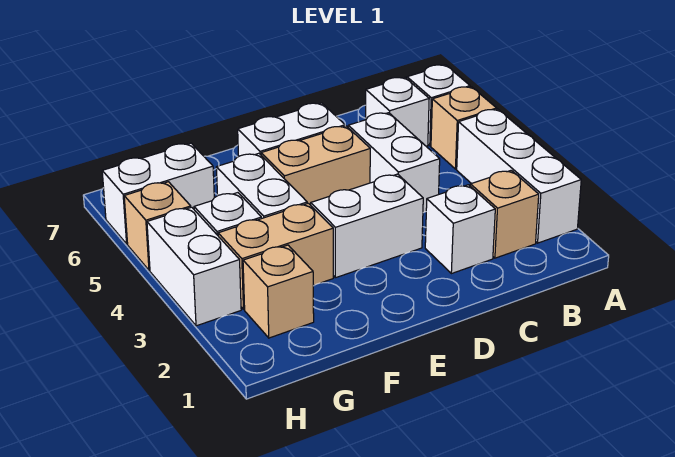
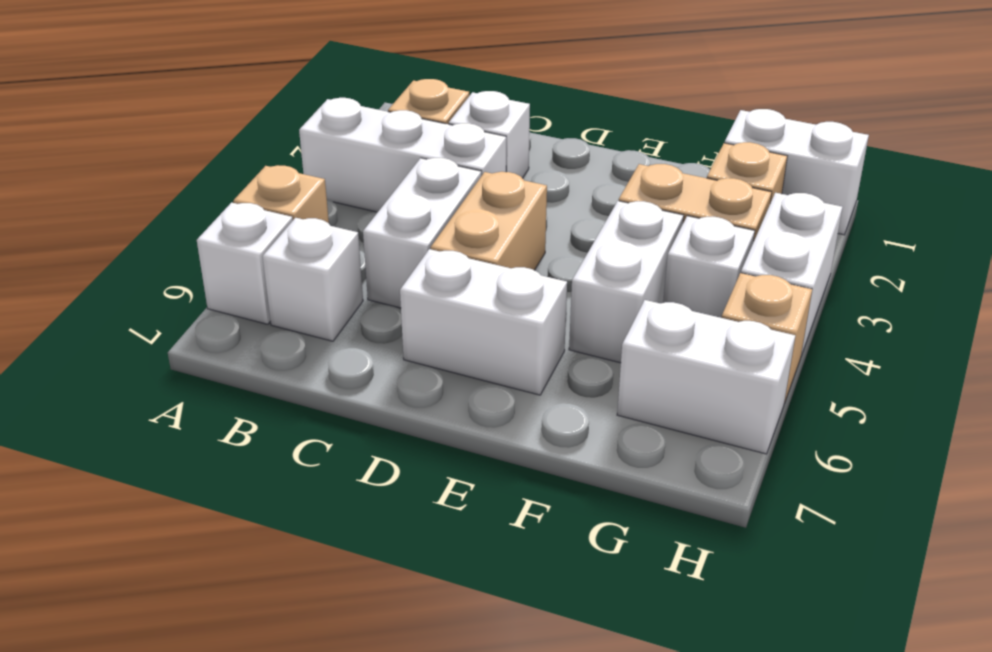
white 1x3 brick [457,109,581,243] -> white 1x3 brick turned to [299,98,506,212]
white 1x2 brick [311,174,423,278] -> white 1x2 brick moved to [725,109,869,235]
tan 1x2 brick [261,126,370,205] -> tan 1x2 brick turned to [431,172,547,270]

